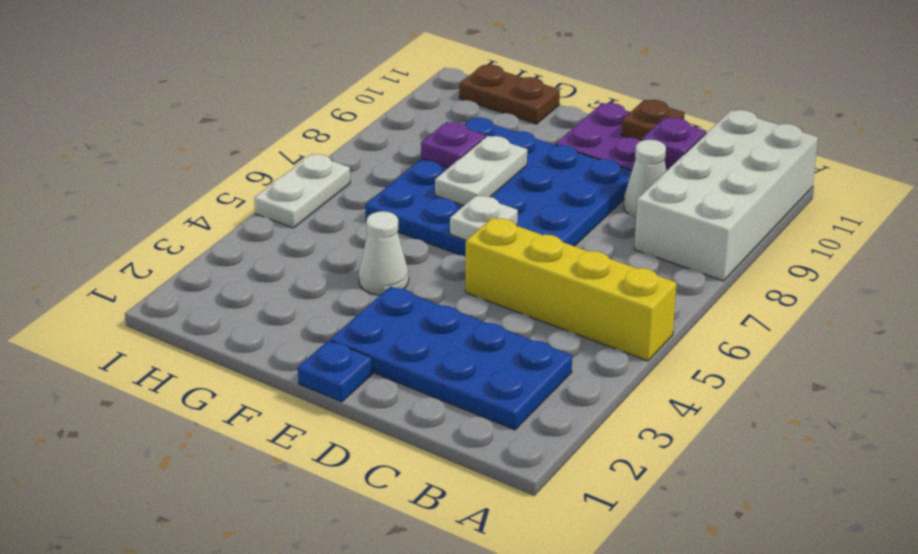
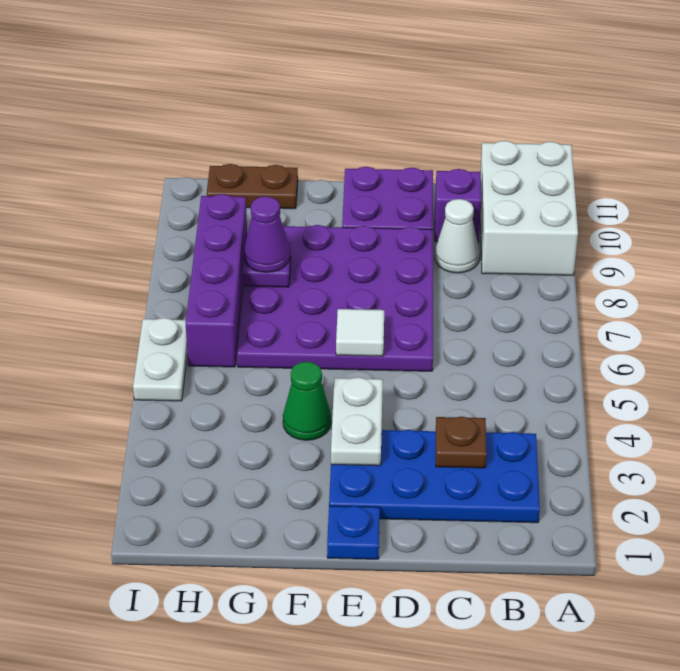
yellow 1x4 brick [466,217,677,361] -> none
white 2x4 brick [634,110,818,281] -> white 2x3 brick [480,141,578,275]
blue 4x4 plate [365,118,632,257] -> purple 4x4 plate [237,225,433,371]
brown 1x1 plate [621,100,685,141] -> brown 1x1 plate moved to [436,416,486,468]
white 1x1 plate [450,195,518,240] -> white 1x1 tile [336,309,384,356]
white 1x1 cone [359,211,409,295] -> green 1x1 cone [283,362,331,440]
white 1x2 plate [435,136,527,206] -> white 1x2 plate moved to [331,377,383,466]
none -> purple 1x1 cone [244,196,290,272]
none -> purple 1x4 brick [186,194,247,367]

